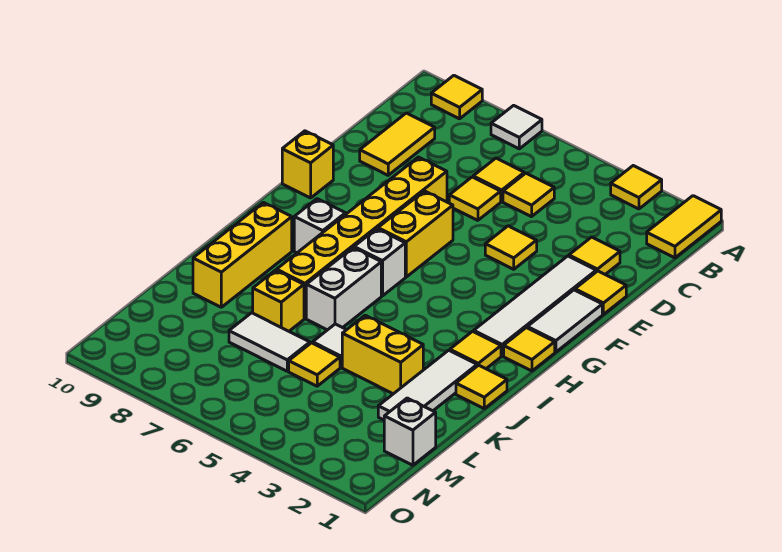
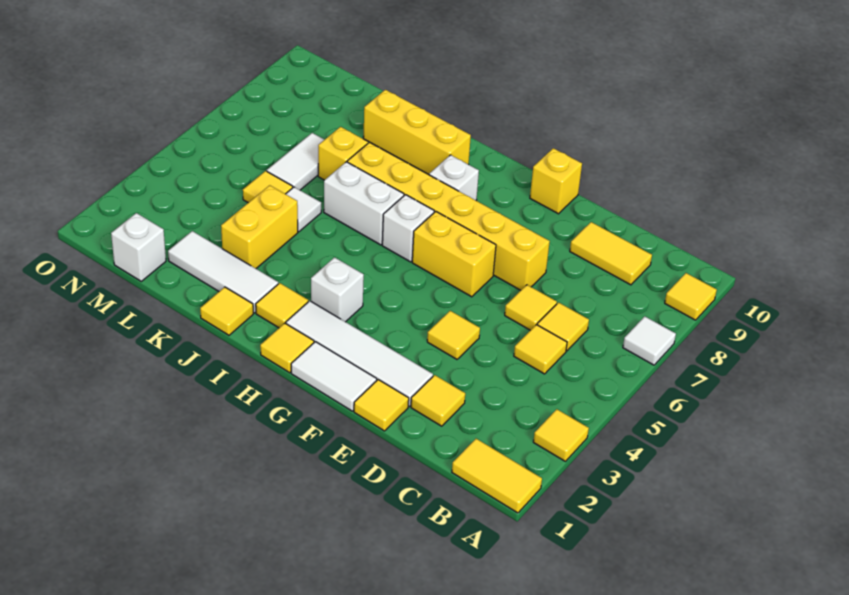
none -> white 1x1 brick [311,258,364,322]

